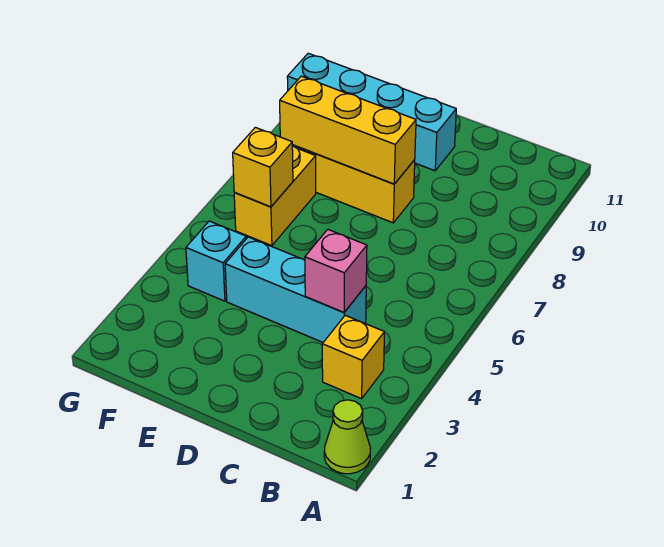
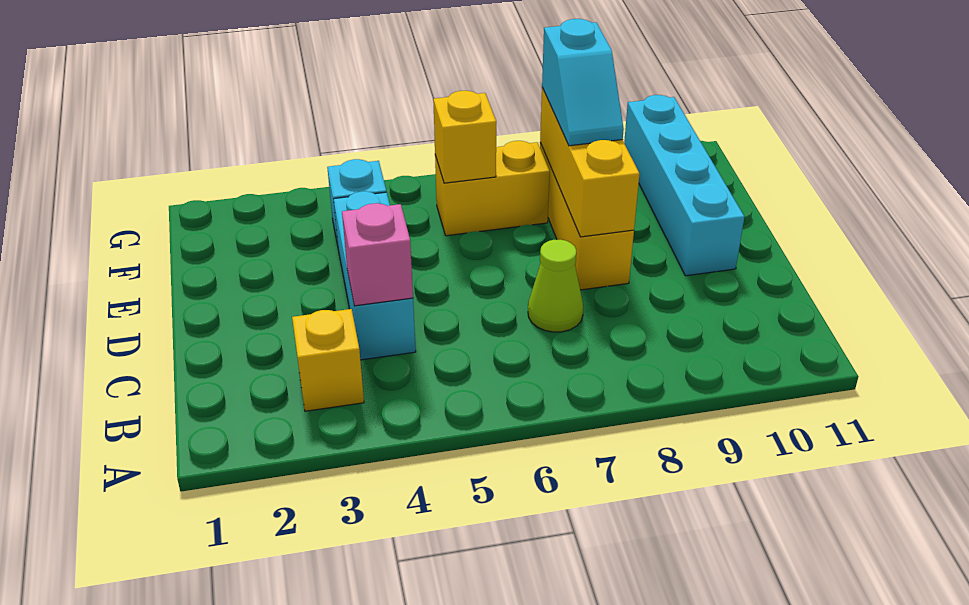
lime 1x1 cone [324,400,370,474] -> lime 1x1 cone moved to [528,240,583,332]
none -> cyan 1x2 slope [542,19,624,146]

